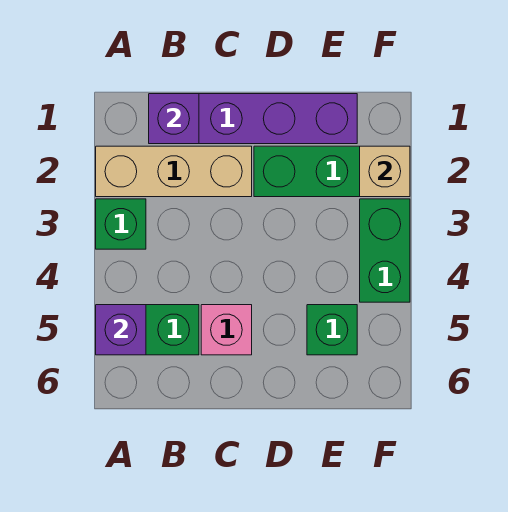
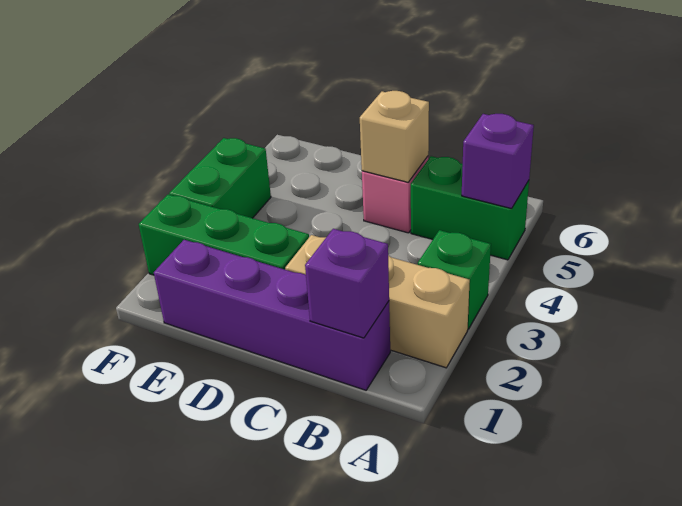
green 1x1 brick [307,305,357,355] -> none
tan 1x1 brick [360,146,410,197] -> tan 1x1 brick moved to [360,91,429,182]

